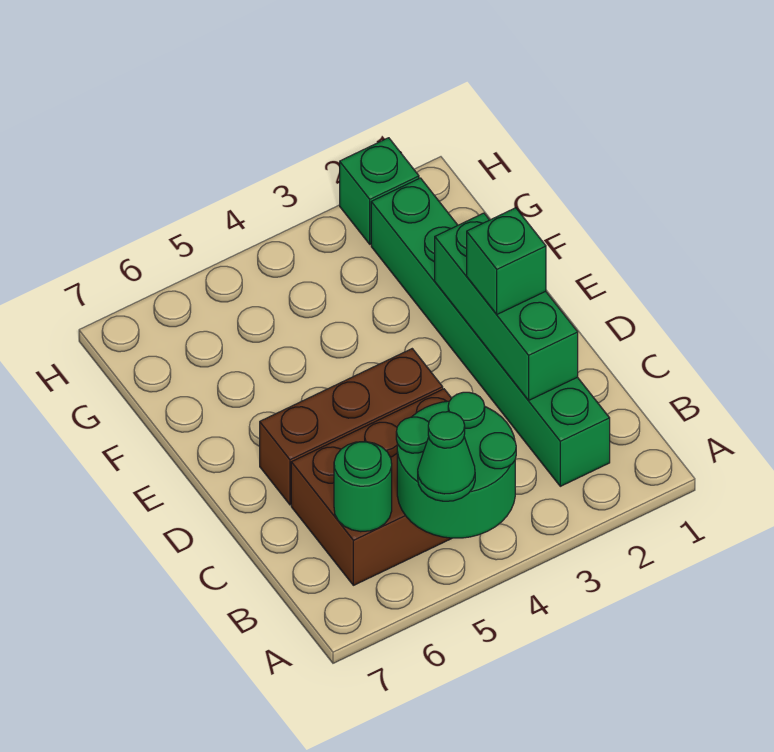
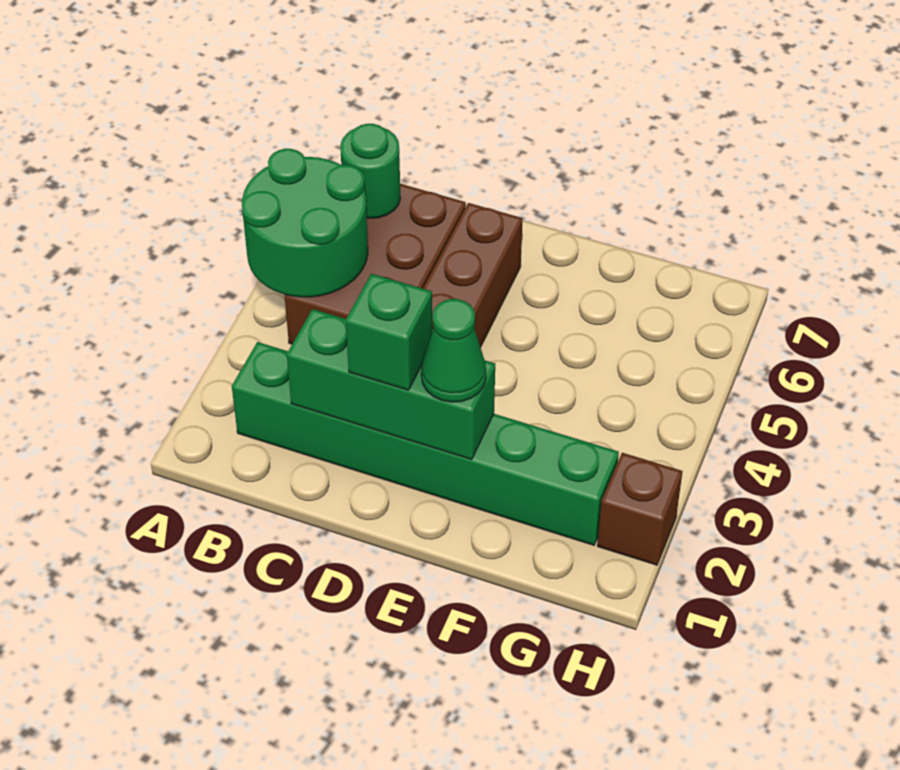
green 1x1 cone [418,412,475,501] -> green 1x1 cone moved to [421,299,486,402]
green 1x1 brick [340,138,419,244] -> brown 1x1 brick [597,453,682,565]

